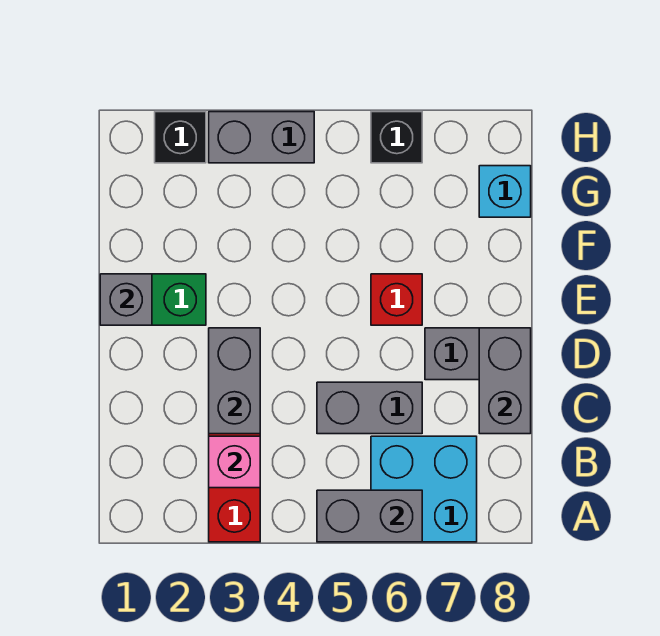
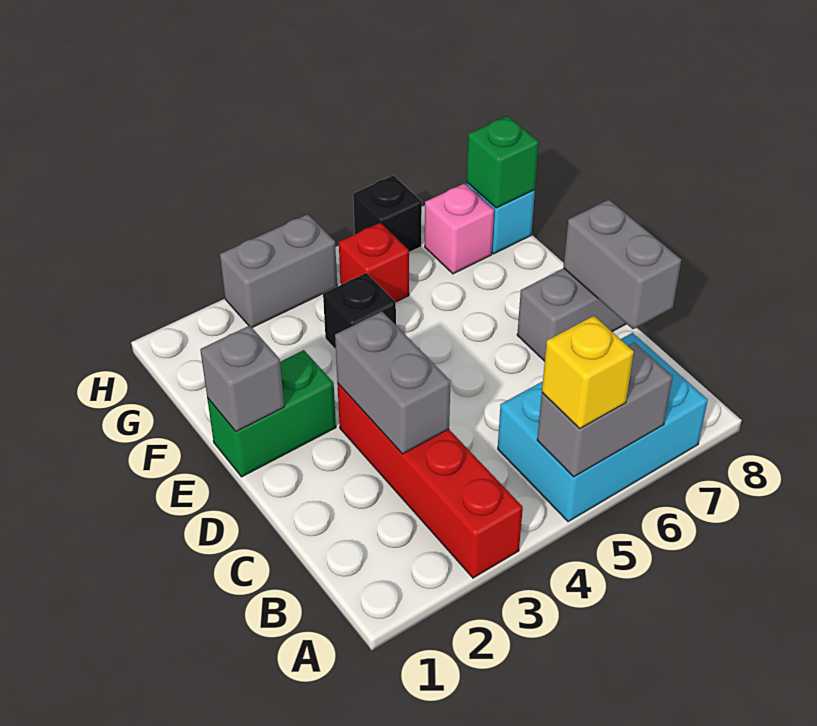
none -> yellow 1x1 brick [542,316,634,428]
cyan 2x2 brick [371,436,477,542] -> cyan 2x3 brick [498,333,708,522]
pink 1x1 brick [209,436,260,488] -> pink 1x1 brick moved to [425,184,494,274]
grey 1x2 brick [317,382,422,434] -> none
red 1x1 brick [371,274,422,325] -> red 1x1 brick moved to [339,223,409,302]
none -> green 1x1 brick [467,116,539,208]
black 1x1 brick [155,112,206,163] -> black 1x1 brick moved to [323,273,396,350]

